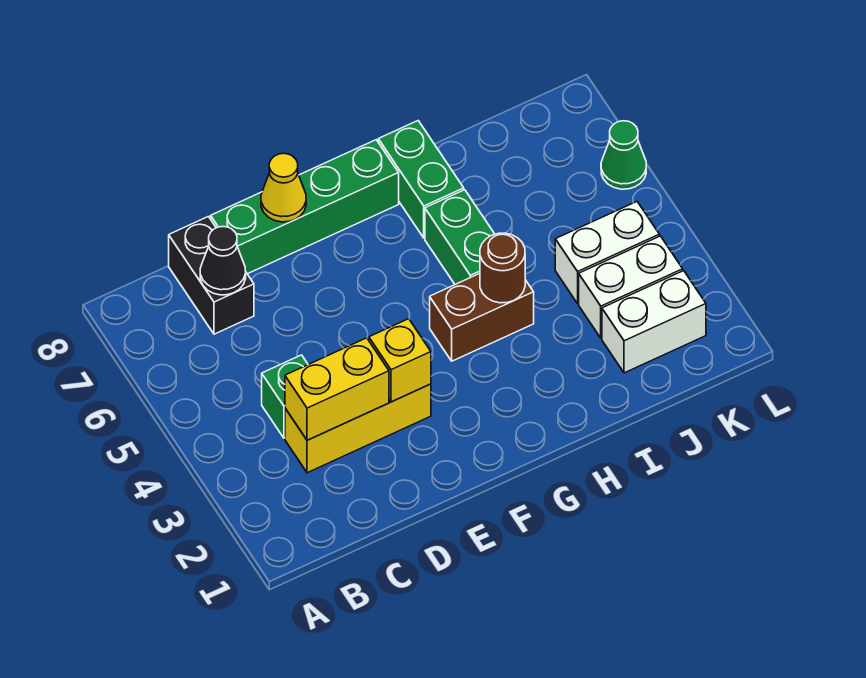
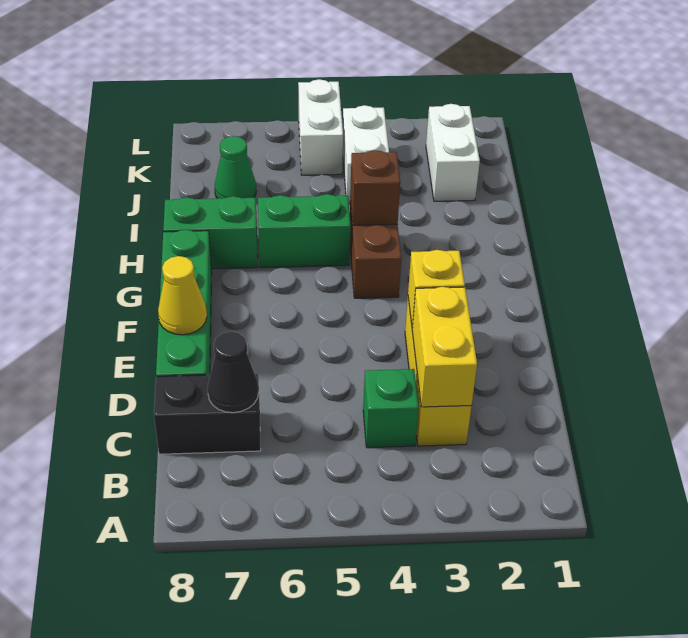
brown 1x1 round brick [480,233,525,303] -> brown 1x1 brick [350,150,400,225]
white 1x2 brick [579,236,683,338] -> white 1x2 brick moved to [298,79,343,175]
green 1x1 cone [601,121,646,189] -> green 1x1 cone moved to [215,136,256,198]

